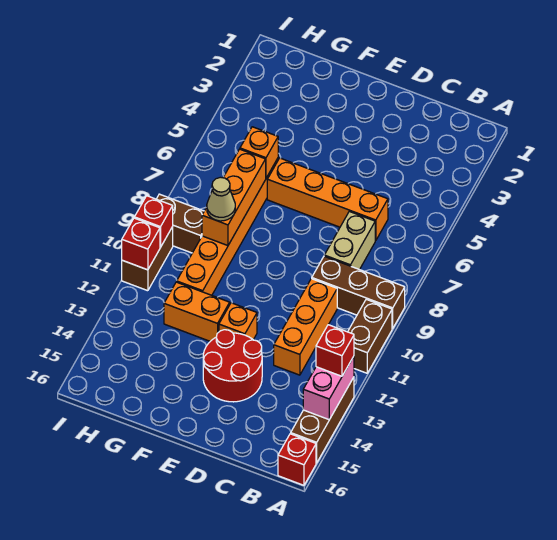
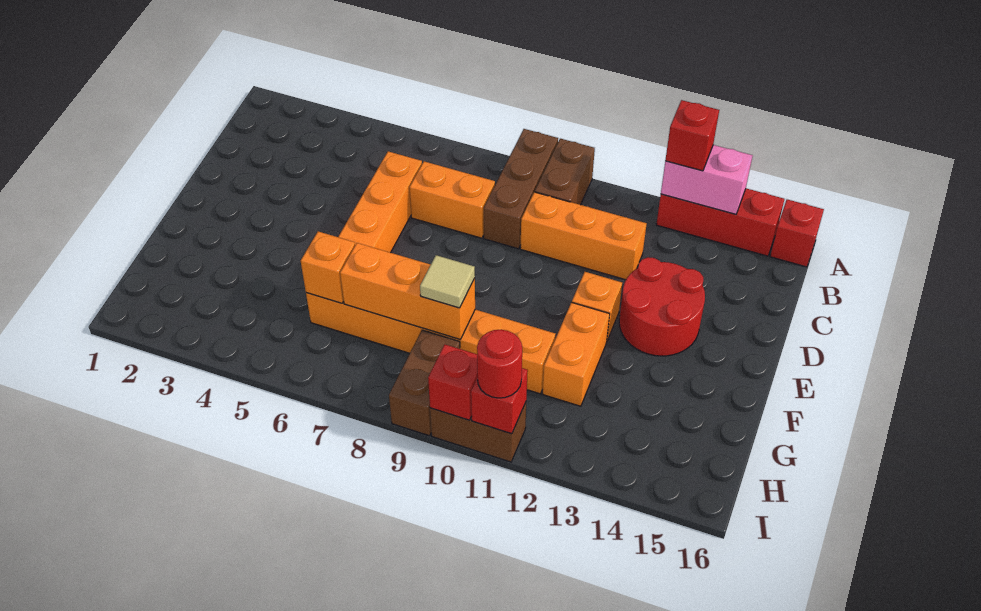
brown 1x2 brick [348,299,392,373] -> brown 1x2 brick turned to [535,139,595,205]
brown 1x3 brick [291,377,354,463] -> red 1x3 brick [656,188,784,256]
tan 1x2 brick [324,211,375,270] -> orange 1x2 brick [409,161,495,238]
tan 1x1 cone [207,177,235,221] -> tan 1x1 tile [420,255,475,308]
none -> red 1x1 round brick [477,330,522,398]

